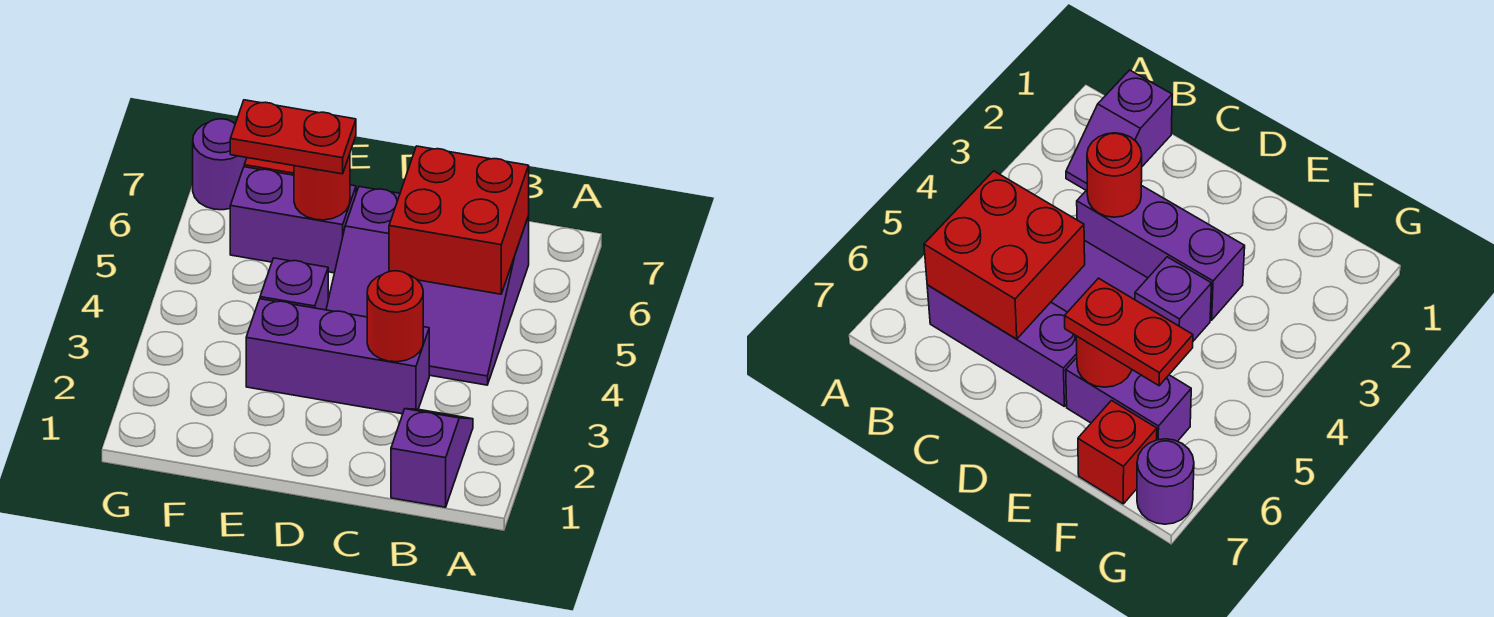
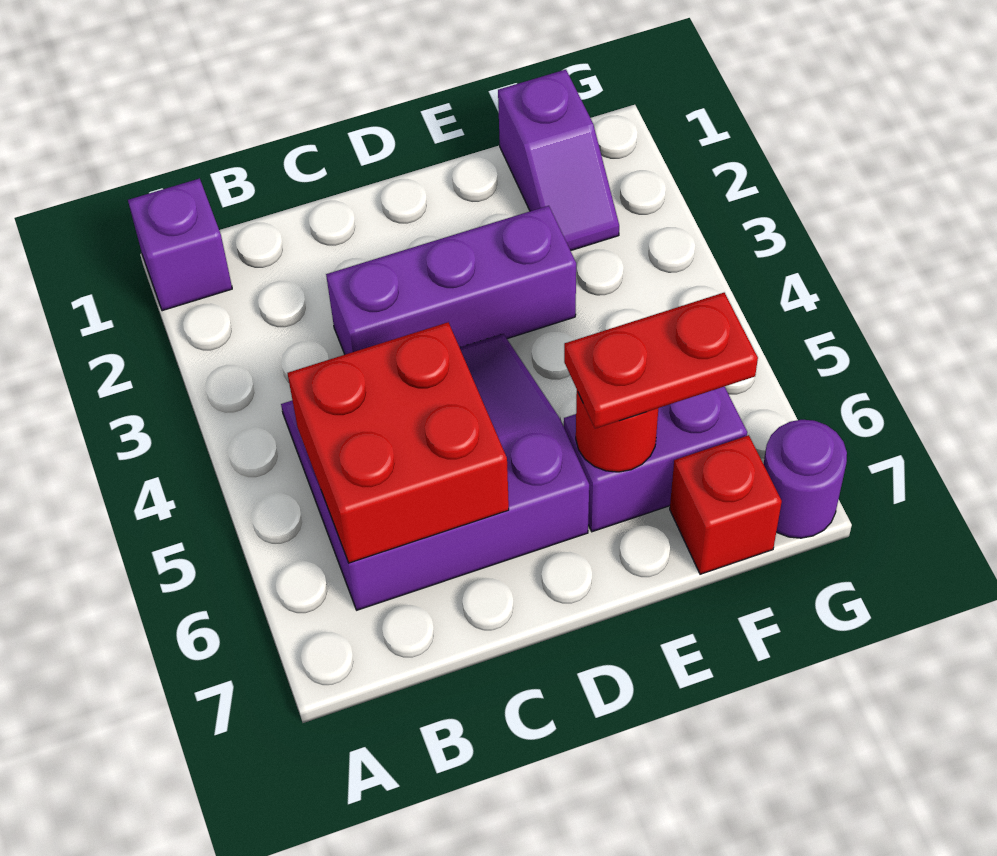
purple 1x2 slope [391,409,473,507] -> purple 1x2 slope moved to [498,70,619,251]
red 1x1 round brick [367,271,423,362] -> none
purple 1x1 brick [260,258,328,310] -> purple 1x1 brick moved to [128,178,232,311]

